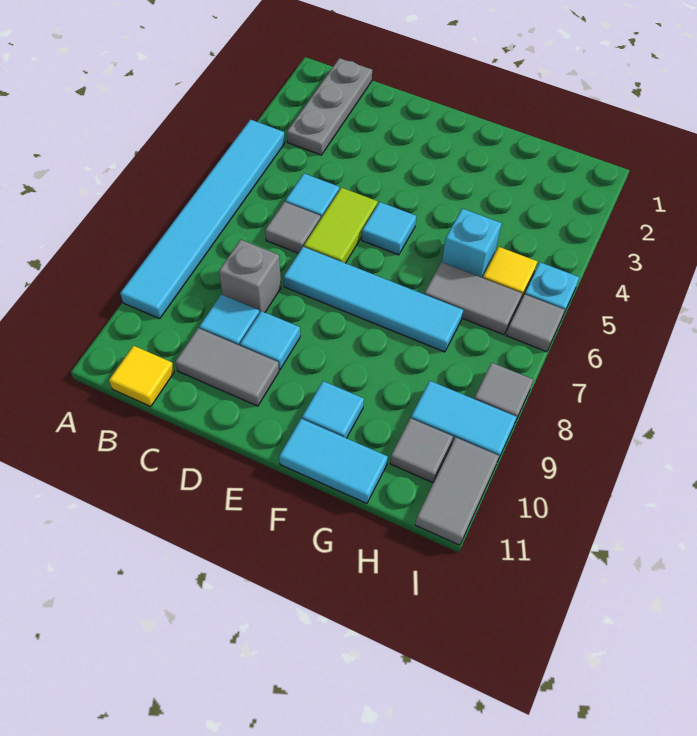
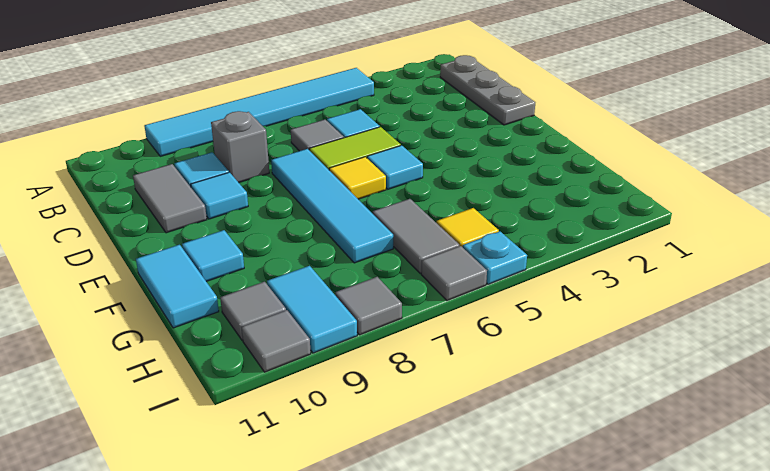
grey 1x3 plate [287,58,372,155] -> grey 1x3 plate turned to [440,55,535,125]
yellow 1x1 tile [109,346,174,407] -> yellow 1x1 tile moved to [329,157,386,199]
cyan 1x1 brick [442,209,502,278] -> none
grey 1x2 tile [415,437,499,545] -> grey 1x1 tile [241,310,311,372]

